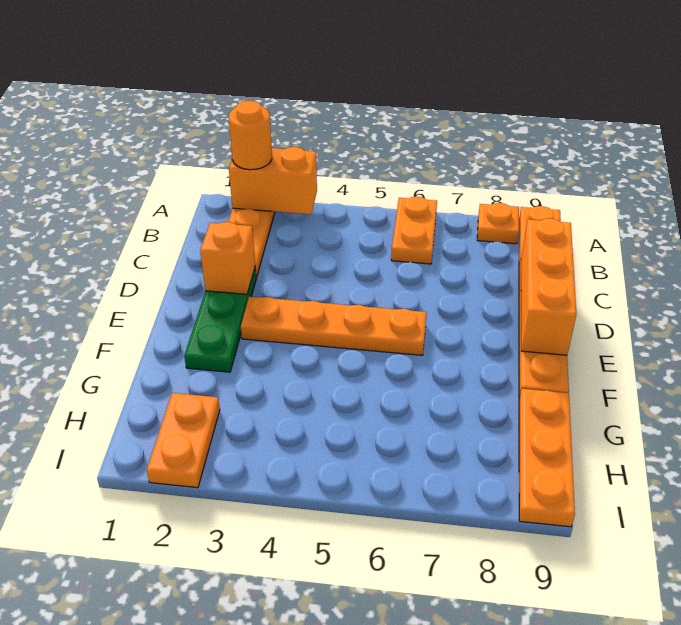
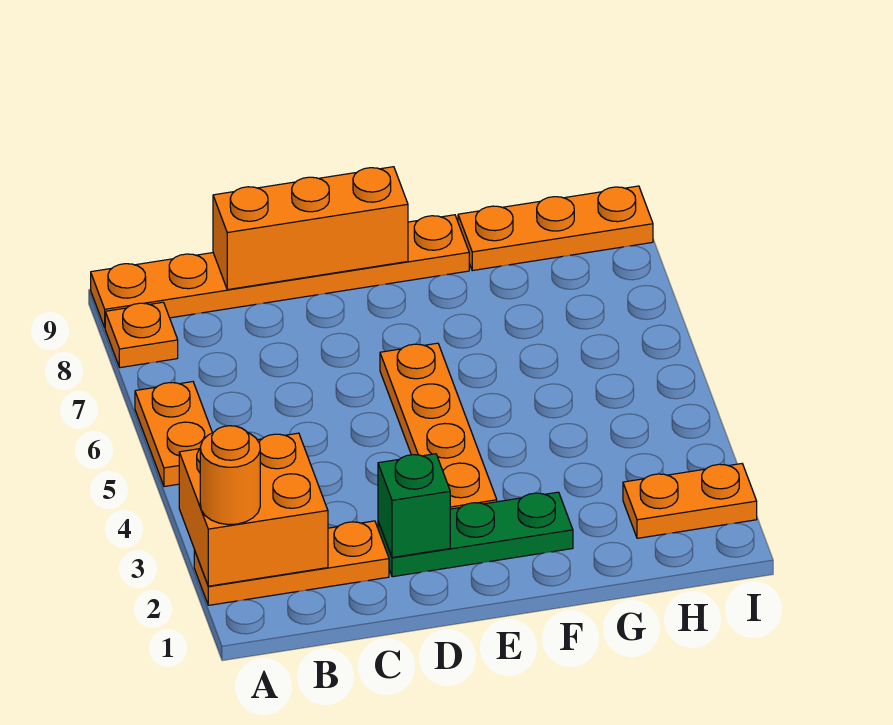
orange 1x2 brick [229,147,317,214] -> orange 2x2 brick [179,433,328,586]
orange 1x2 plate [391,197,437,264] -> orange 1x2 plate turned to [135,382,212,486]
orange 1x1 brick [200,222,255,294] -> green 1x1 brick [378,454,450,557]

